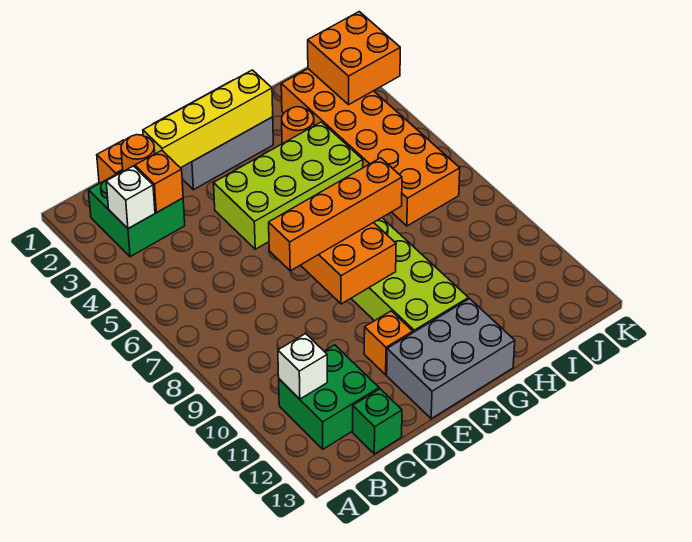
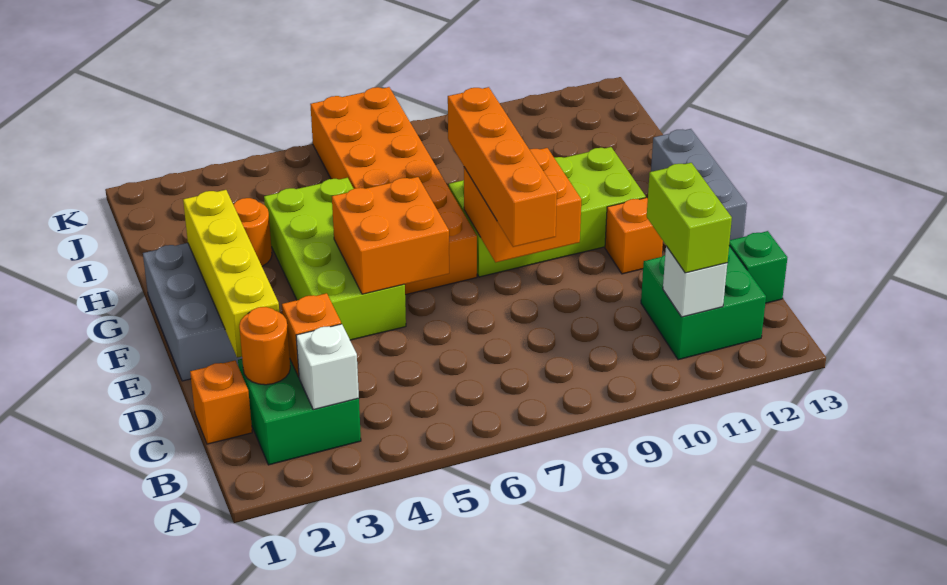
none -> lime 1x2 brick [647,163,732,273]
grey 2x3 brick [387,299,515,419] -> grey 1x3 brick [651,129,747,240]
orange 2x6 brick [281,69,460,226] -> orange 2x6 brick turned to [310,87,477,295]
orange 2x2 brick [308,12,400,105] -> orange 2x2 brick moved to [332,177,449,294]

